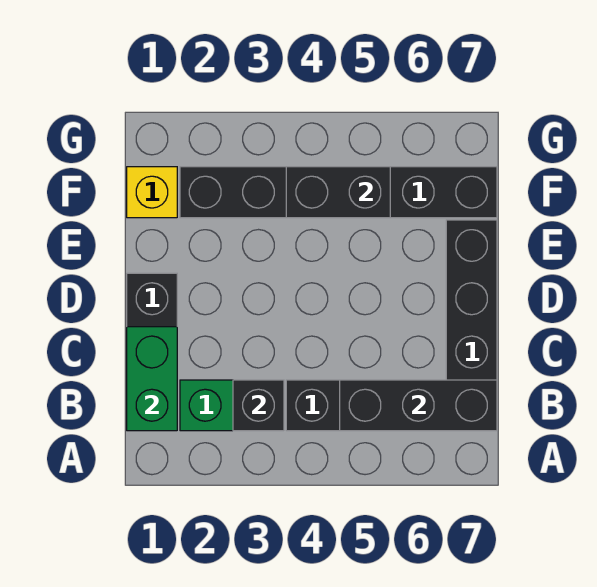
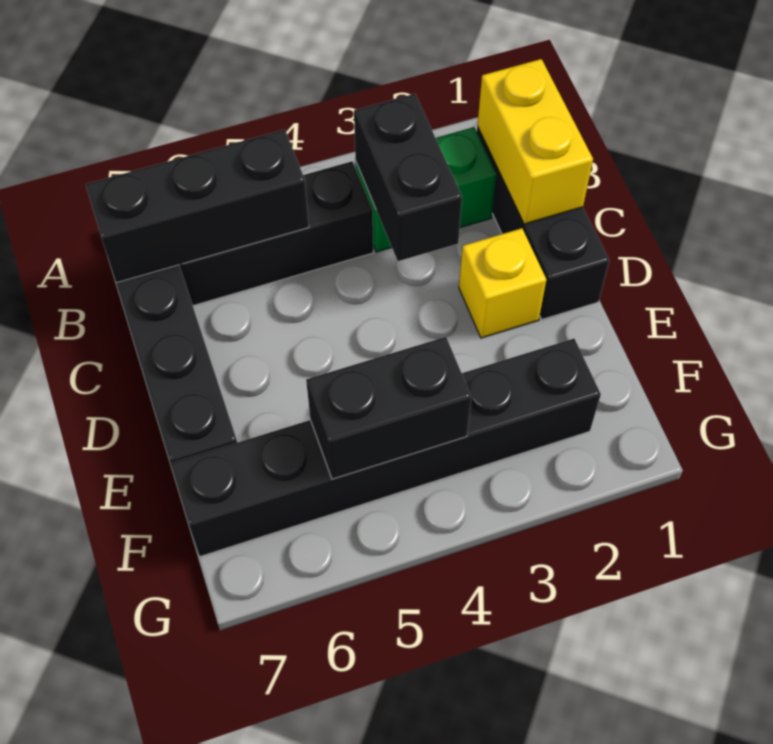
green 1x2 brick [127,327,177,431] -> yellow 1x2 brick [477,59,593,224]
black 1x1 brick [233,380,284,431] -> black 1x2 brick [354,94,462,261]
yellow 1x1 brick [127,167,177,218] -> yellow 1x1 brick moved to [459,228,546,338]

